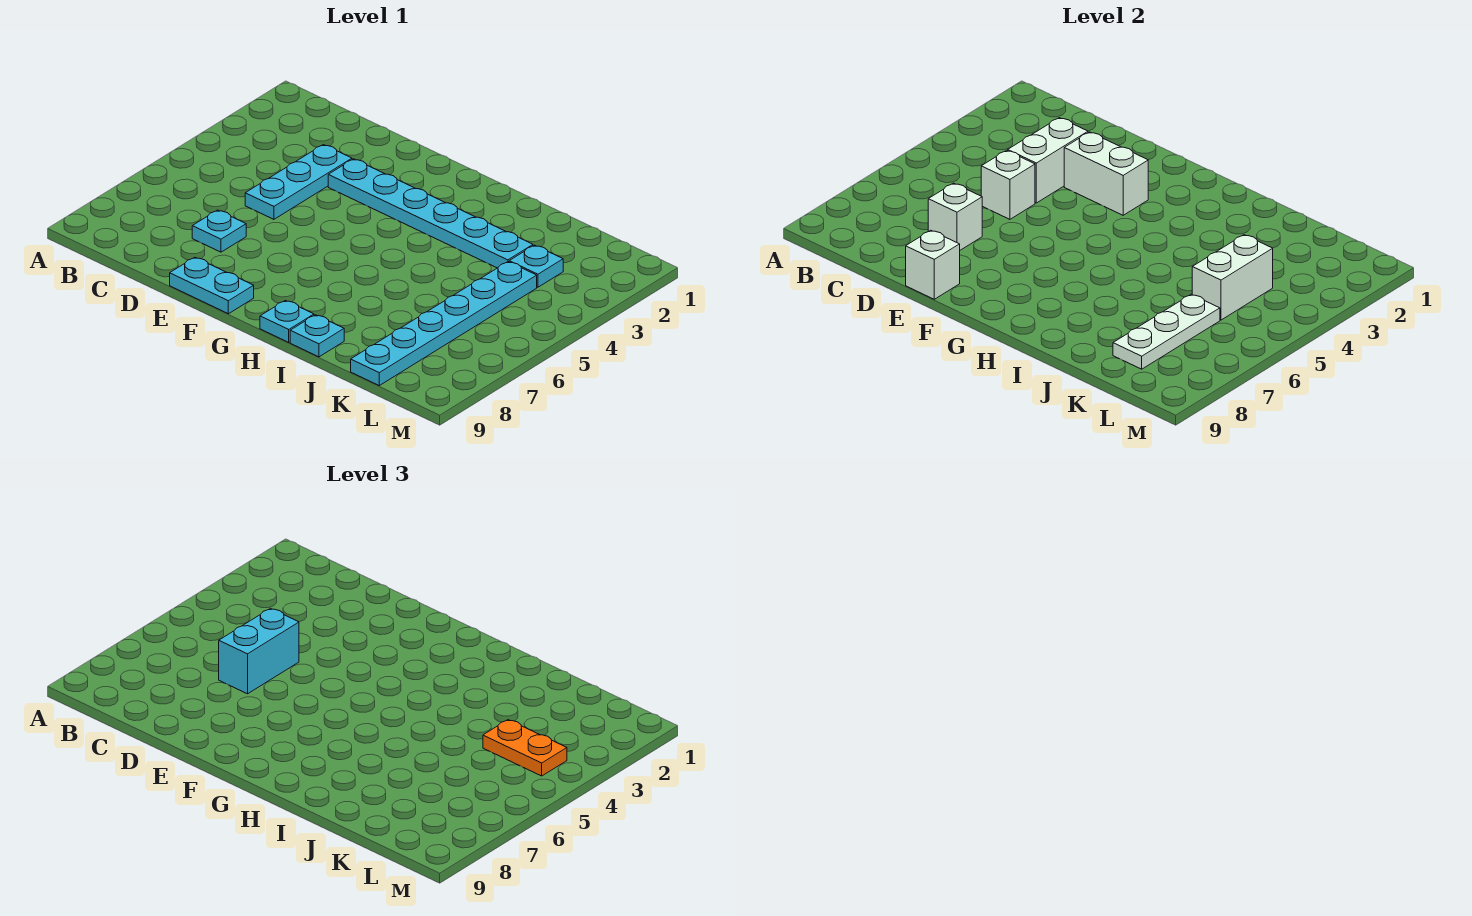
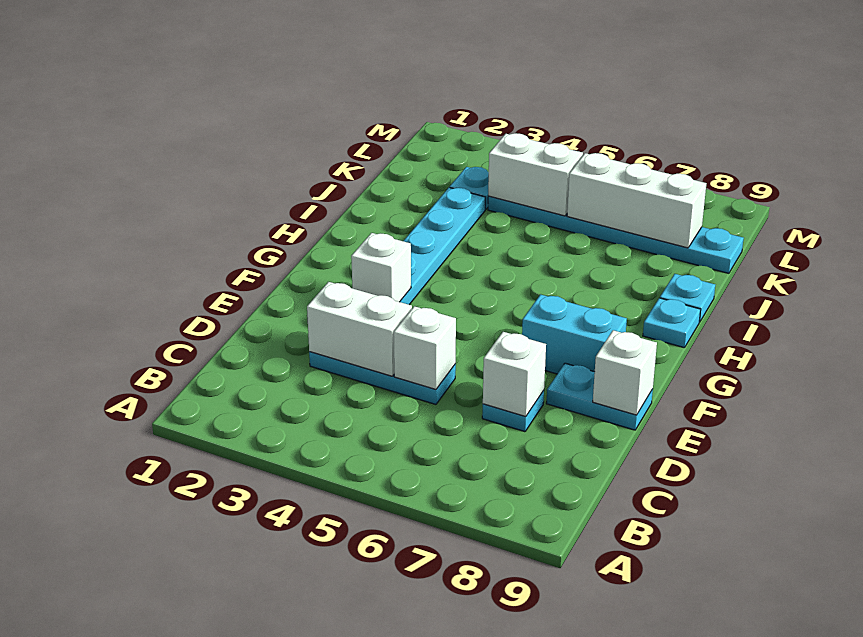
cyan 1x2 brick [219,608,299,694] -> cyan 1x2 brick moved to [522,294,627,374]
white 1x2 brick [1064,132,1148,215] -> white 1x1 brick [351,233,411,302]
cyan 1x2 plate [170,257,254,314] -> cyan 1x2 plate turned to [546,363,653,430]
orange 1x2 plate [483,720,567,776] -> none
white 1x3 plate [1113,294,1220,369] -> white 1x3 brick [567,153,706,248]

